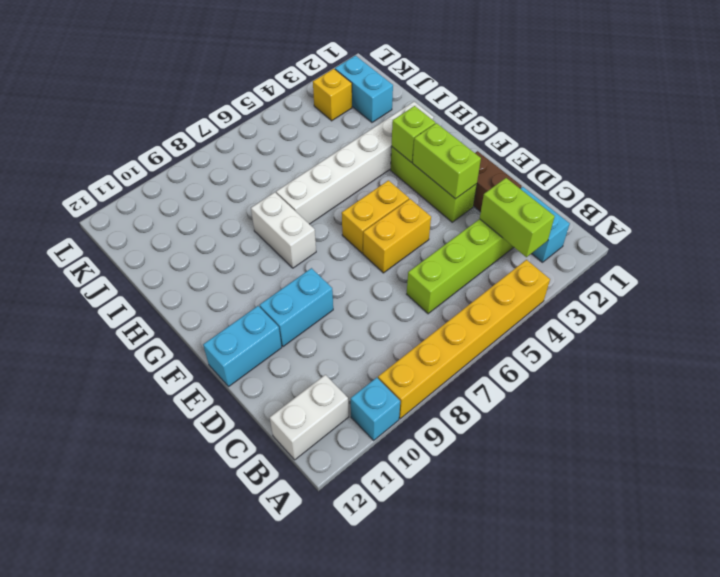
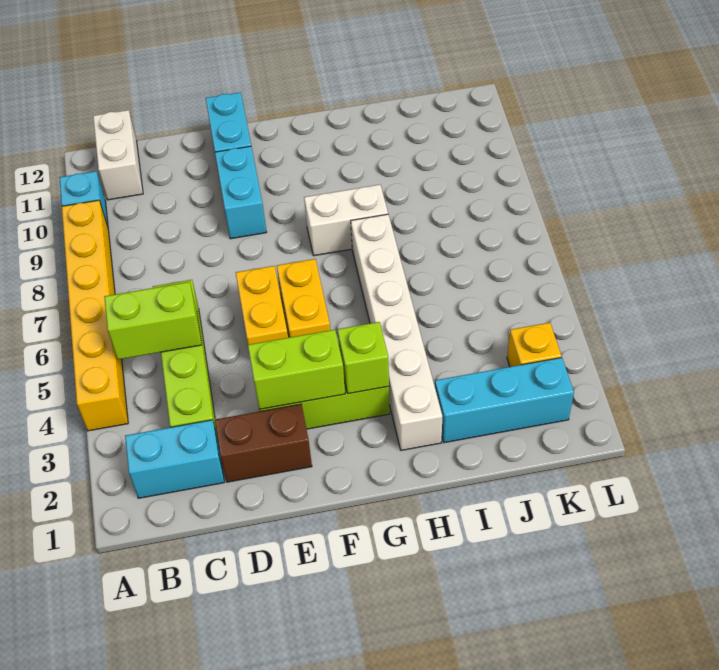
lime 1x2 brick [480,178,555,257] -> lime 1x2 brick moved to [104,282,202,360]
cyan 1x2 brick [335,56,393,122] -> cyan 1x3 brick [435,358,574,443]

